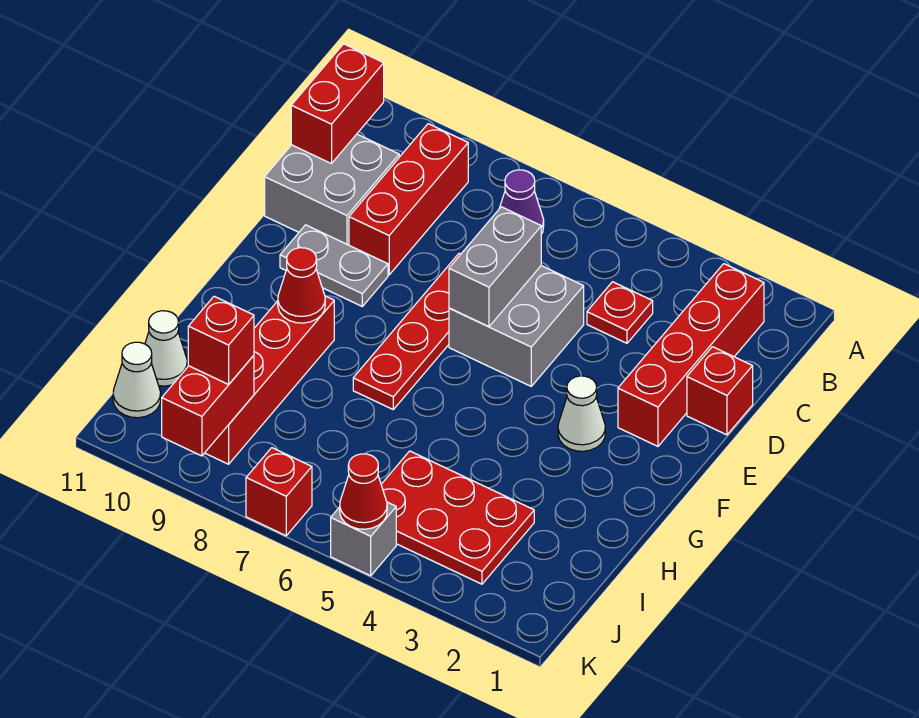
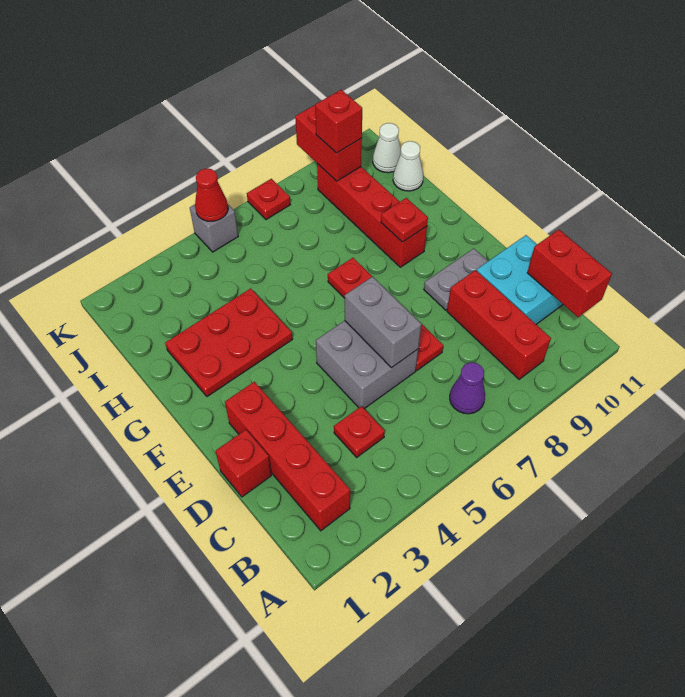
grey 2x2 brick [265,134,399,245] -> cyan 2x2 brick [477,235,563,324]
white 1x1 cone [558,376,605,451] -> none
red 1x1 cone [278,248,325,323] -> red 1x1 plate [381,198,428,242]
red 2x3 plate [381,451,534,584] -> red 2x3 plate moved to [165,288,293,397]
red 1x1 brick [246,448,312,536] -> red 1x1 plate [247,179,290,220]

